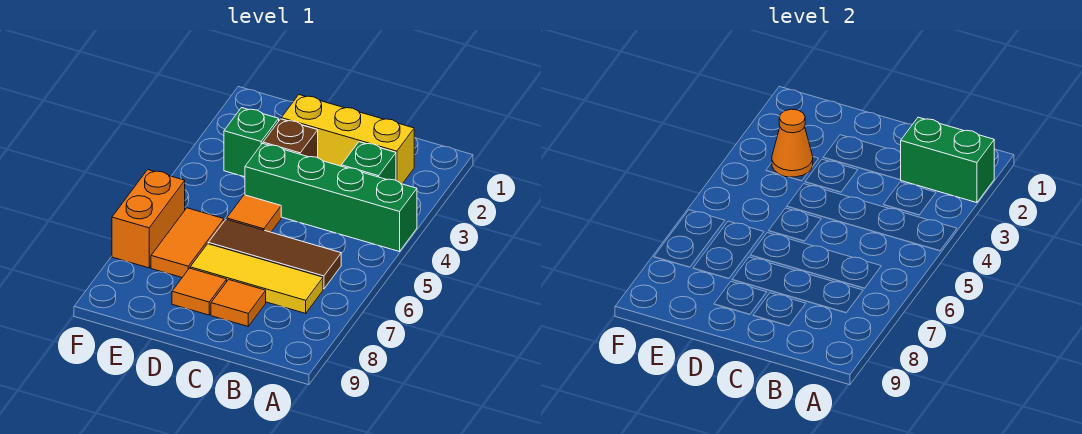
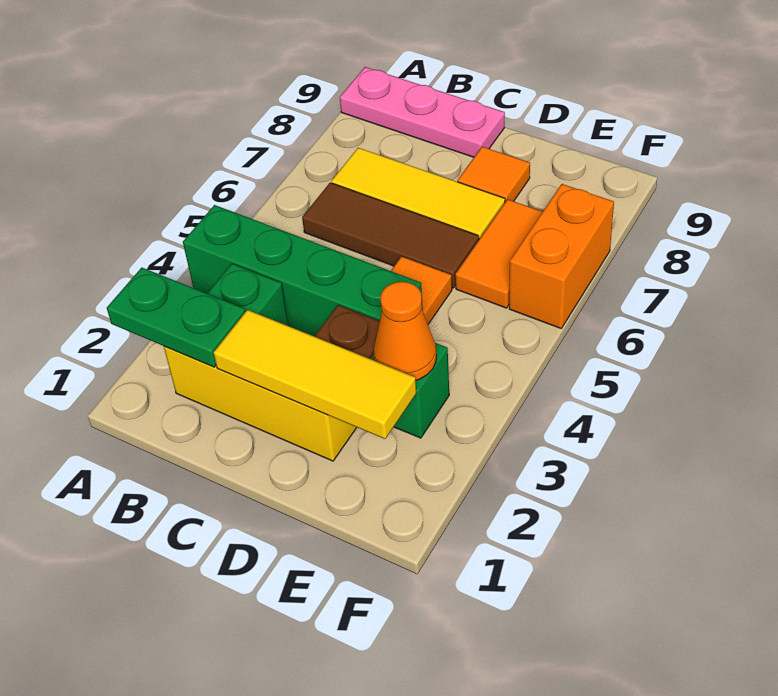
green 1x2 brick [901,117,994,203] -> green 1x2 plate [107,268,245,367]
none -> pink 1x3 plate [340,67,505,157]
none -> yellow 1x3 tile [214,310,416,439]
orange 1x1 tile [211,280,266,326] -> none

